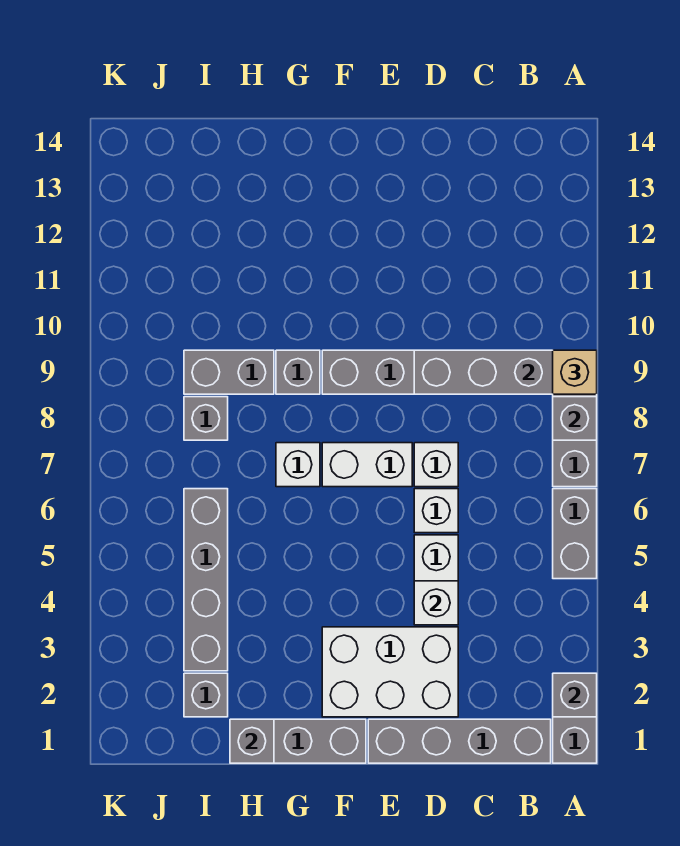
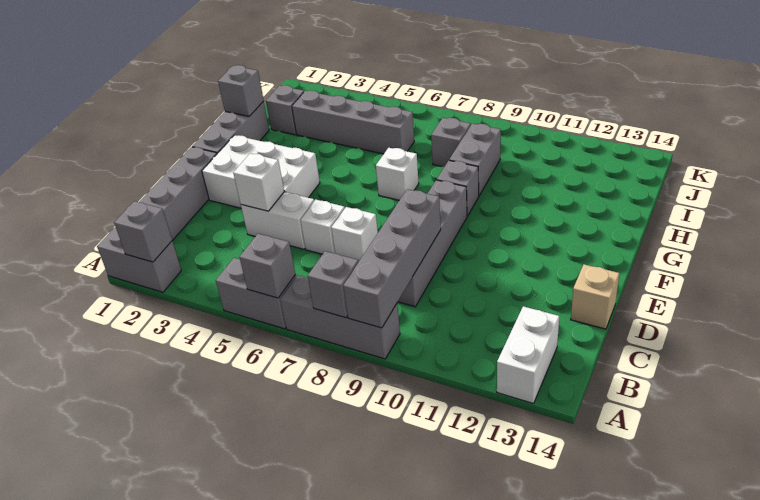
none -> grey 1x1 brick [240,234,295,298]
tan 1x1 brick [553,350,597,394] -> tan 1x1 brick moved to [571,264,619,329]
white 2x3 brick [322,627,458,717] -> white 2x3 brick turned to [202,135,320,208]
white 1x2 brick [322,443,412,487] -> white 1x2 brick moved to [497,306,559,404]

